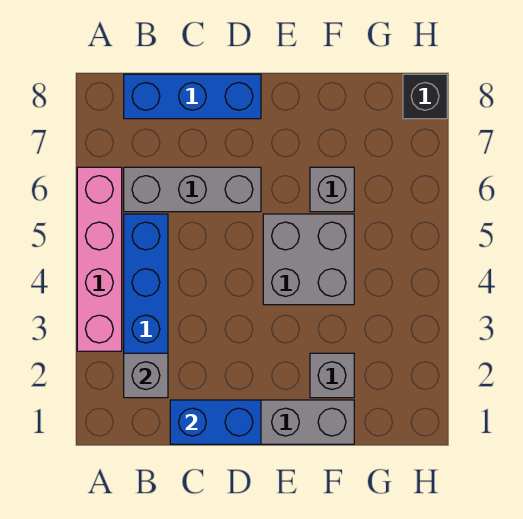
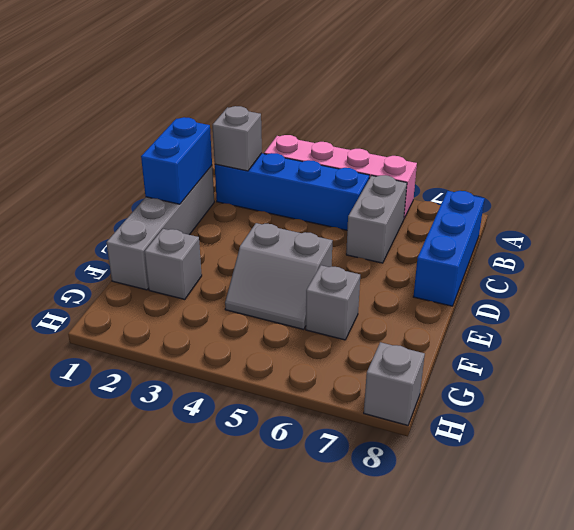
grey 1x3 brick [124,167,261,212] -> grey 1x2 brick [346,175,407,263]
grey 2x2 brick [263,214,354,305] -> grey 2x2 slope [225,223,332,329]
black 1x1 brick [403,74,447,119] -> grey 1x1 brick [364,342,425,425]

